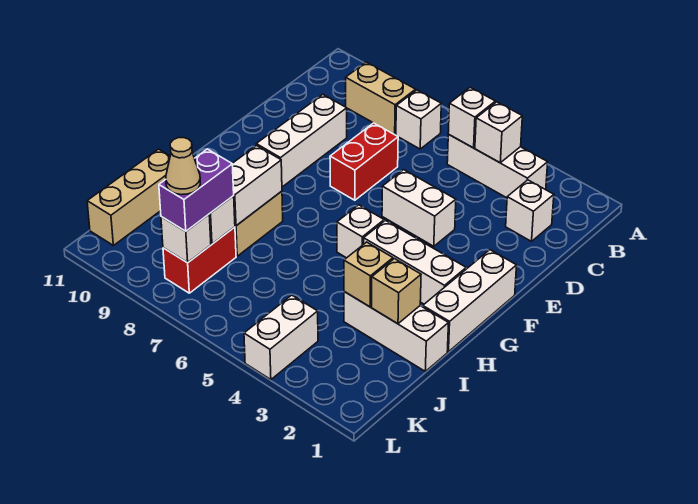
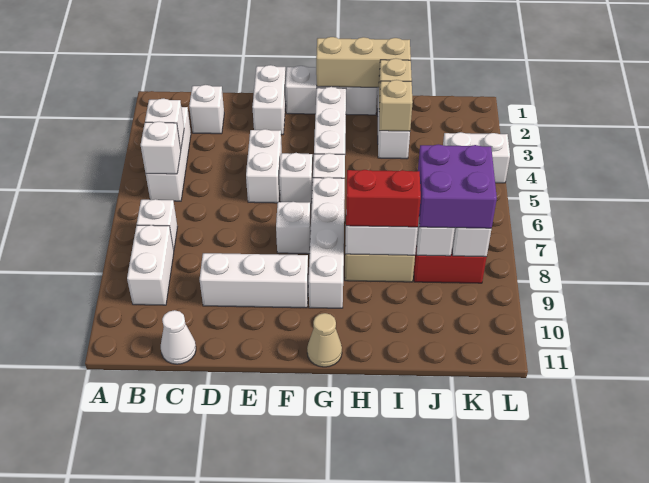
tan 1x2 brick [346,62,416,135] -> white 1x2 brick [127,225,174,305]
none -> white 1x1 cone [161,310,196,364]
red 1x2 brick [330,123,398,200] -> red 1x2 brick moved to [346,170,421,227]
none -> white 1x2 brick [252,65,286,135]
none -> white 1x1 brick [279,153,313,203]
none -> white 1x1 brick [276,202,311,254]
none -> white 1x4 brick [309,177,345,308]
tan 1x3 brick [87,149,170,245] -> tan 1x3 brick moved to [316,37,411,88]
purple 1x2 brick [159,149,234,231] -> purple 2x2 brick [418,144,497,228]
tan 1x1 cone [166,138,200,195] -> tan 1x1 cone moved to [307,313,342,367]

